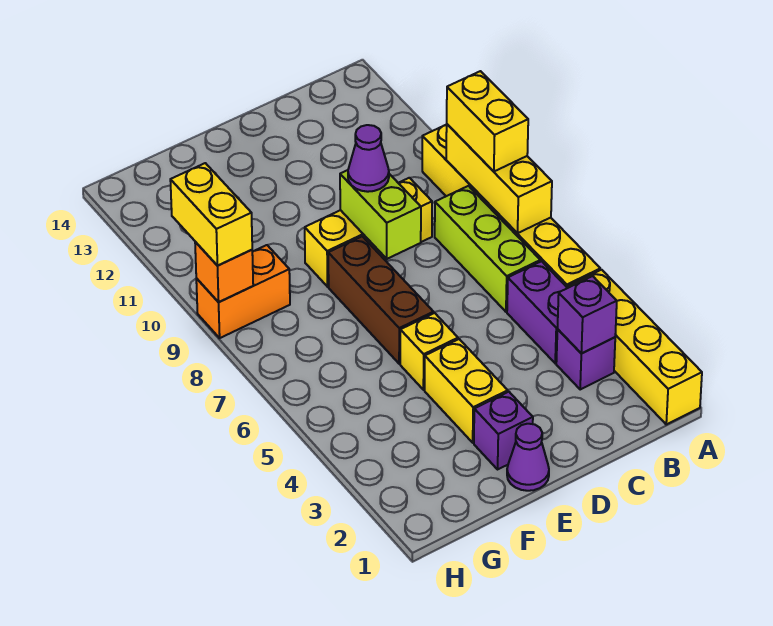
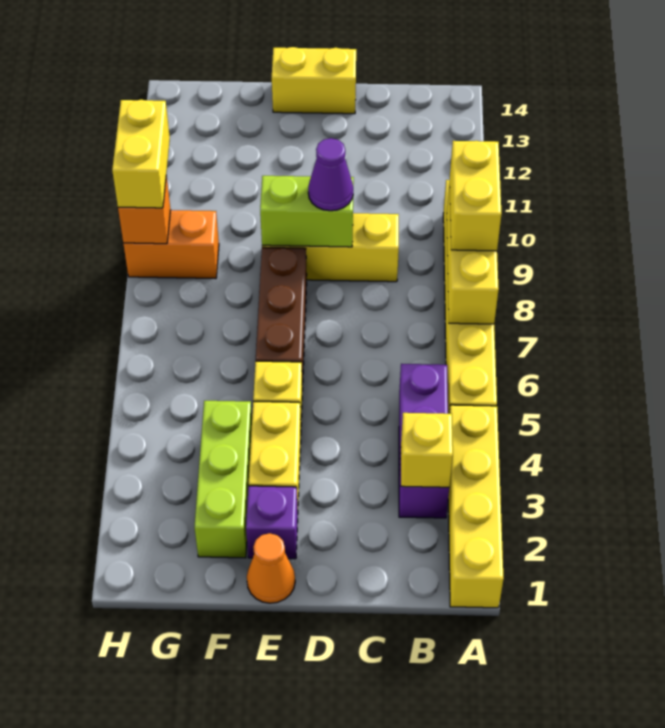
purple 1x1 brick [558,276,617,354] -> yellow 1x1 brick [401,413,453,487]
lime 1x3 brick [435,186,540,312] -> lime 1x3 brick moved to [195,401,252,558]
lime 1x2 brick [340,170,421,259] -> lime 1x2 brick turned to [260,176,354,247]
none -> yellow 1x2 brick [272,47,356,114]
purple 1x1 cone [507,424,549,491] -> orange 1x1 cone [247,533,295,603]

